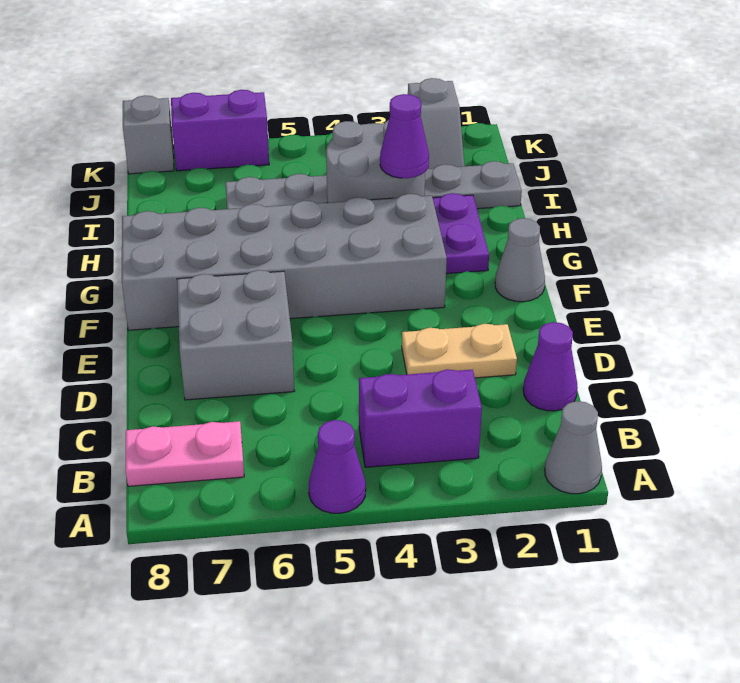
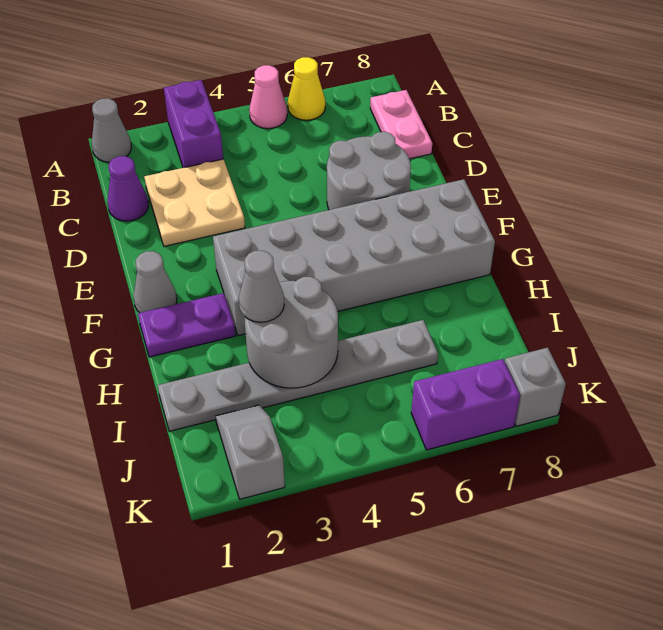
purple 1x1 cone [309,420,366,513] -> pink 1x1 cone [249,65,287,129]
none -> yellow 1x1 cone [288,57,325,120]
purple 1x2 brick [359,369,482,467] -> purple 1x2 brick turned to [164,80,223,168]
pink 1x2 plate [126,421,244,486] -> pink 1x2 plate turned to [370,90,432,159]
tan 1x2 plate [402,324,517,378] -> tan 2x2 plate [144,159,245,246]
grey 2x2 brick [177,270,294,400] -> grey 2x2 round brick [327,132,411,210]
purple 1x2 plate [433,193,489,274] -> purple 1x2 plate turned to [138,293,236,357]
purple 1x1 cone [380,94,429,178] -> grey 1x1 cone [239,251,284,322]

